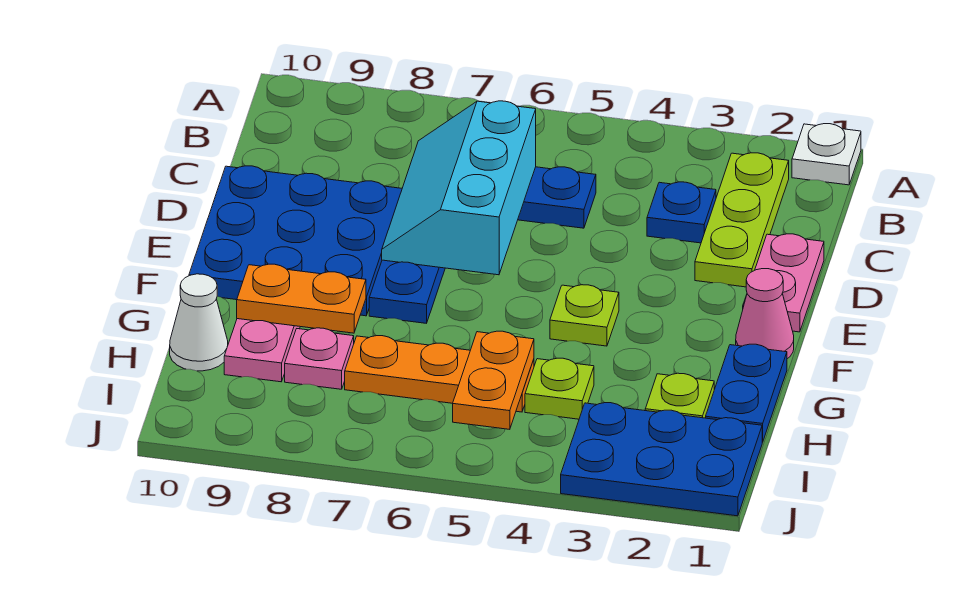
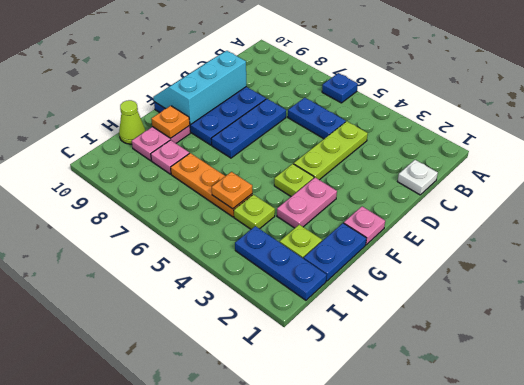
white 1x1 plate [792,124,861,185] -> white 1x1 plate moved to [398,160,438,195]
lime 1x3 plate [695,153,789,287] -> lime 1x3 plate moved to [294,121,368,180]
blue 1x1 plate [647,182,716,243] -> blue 1x1 plate moved to [322,73,358,103]
cyan 2x3 slope [382,101,536,275] -> cyan 2x3 slope moved to [153,51,246,125]
pink 1x2 plate [743,234,824,332] -> pink 1x2 plate moved to [277,178,337,228]
pink 1x1 cone [736,269,794,359] -> pink 1x1 plate [344,206,385,245]
orange 1x2 plate [237,264,366,333] -> orange 1x1 plate [151,106,190,138]
orange 1x2 plate [453,331,534,429] -> orange 1x1 plate [212,172,252,209]
white 1x1 cone [170,274,228,371] -> lime 1x1 cone [119,100,146,144]
blue 2x3 plate [561,403,762,516] -> blue 1x3 plate [235,226,327,300]

